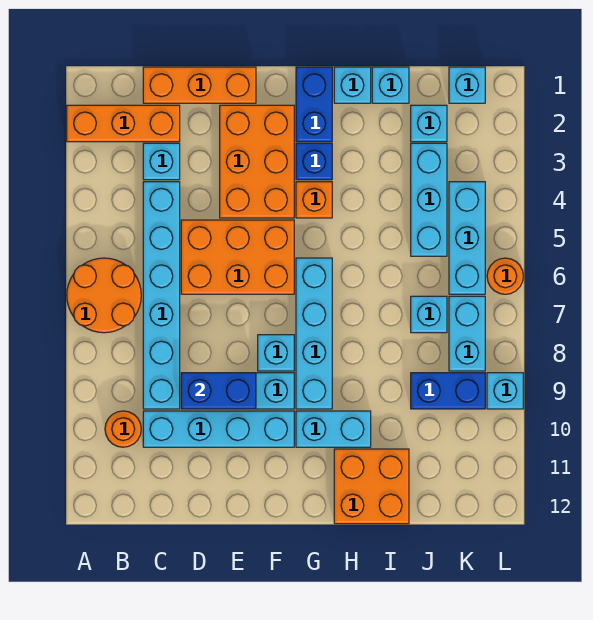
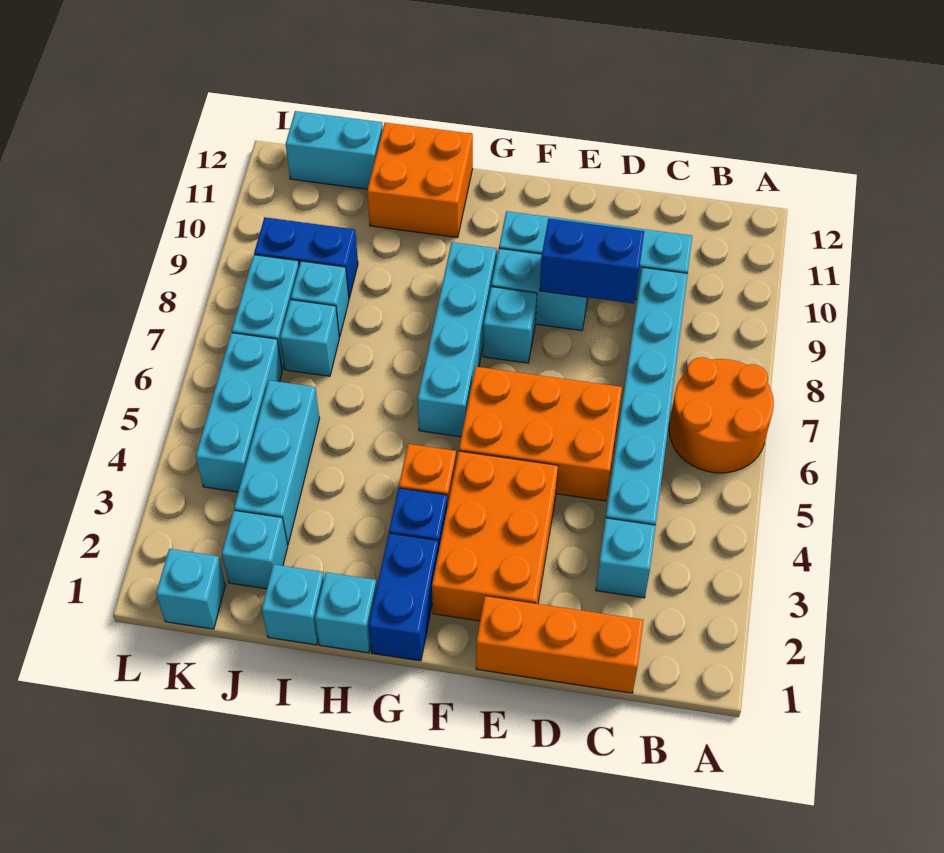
orange 1x3 brick [67,105,180,142] -> none
orange 1x1 round brick [105,411,141,447] -> none
cyan 1x2 brick [296,411,371,447] -> cyan 1x2 brick moved to [286,111,383,189]
orange 1x1 round brick [487,258,523,294] -> none
cyan 1x1 brick [487,373,523,409] -> cyan 1x1 brick moved to [291,261,349,337]

